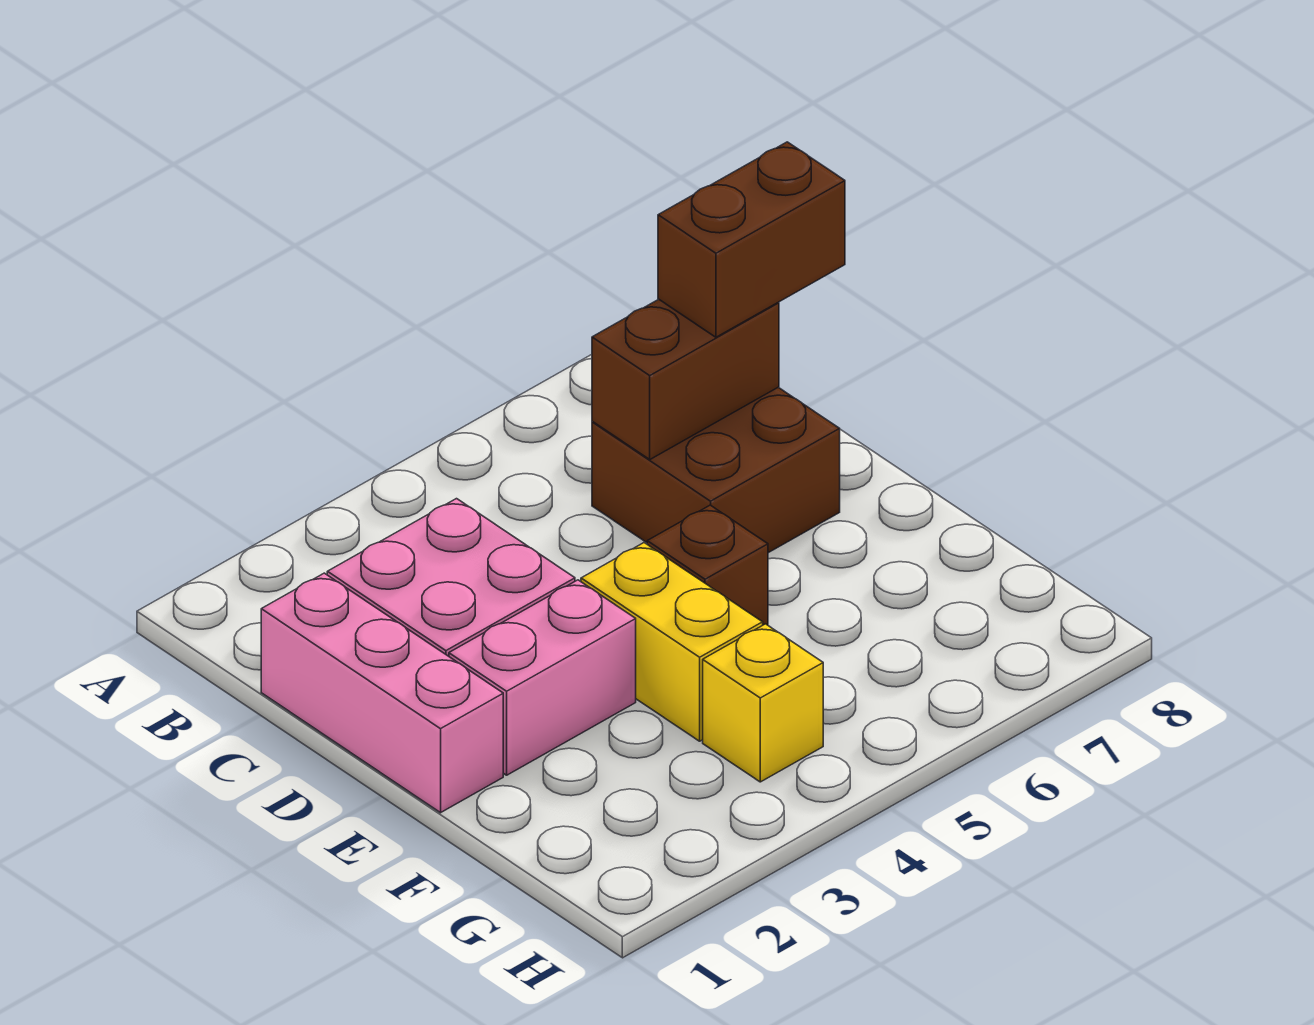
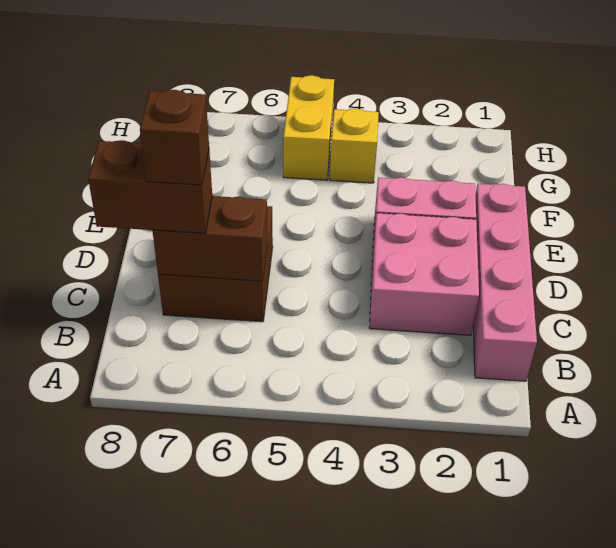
pink 1x3 brick [261,573,503,813] -> pink 1x4 brick [473,184,537,381]
yellow 1x2 brick [581,543,763,741] -> yellow 1x2 brick moved to [283,75,334,180]
brown 1x1 brick [647,505,768,625] -> brown 1x1 brick moved to [140,90,209,185]

